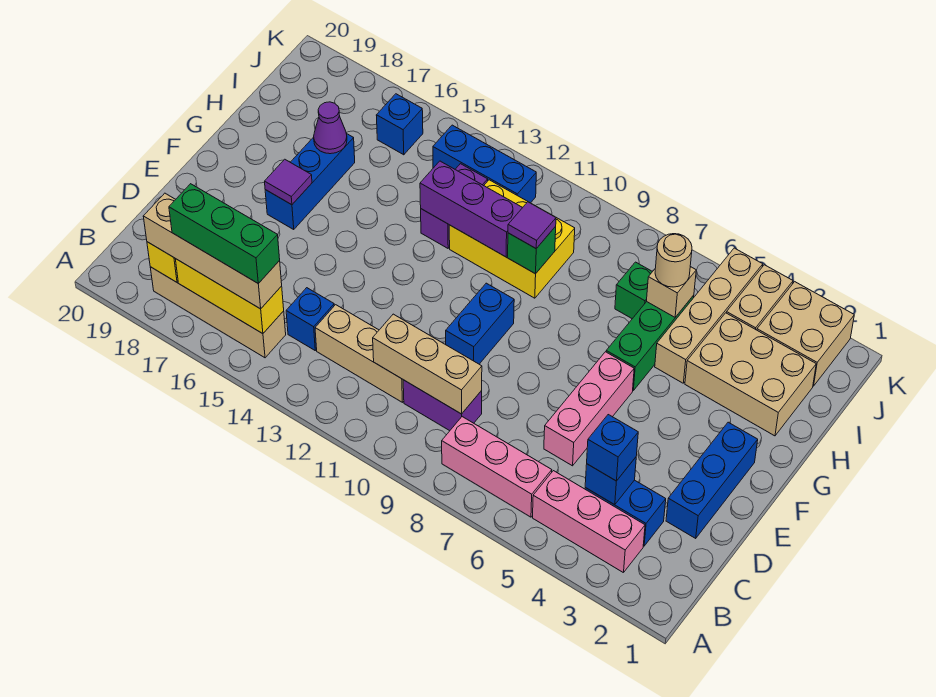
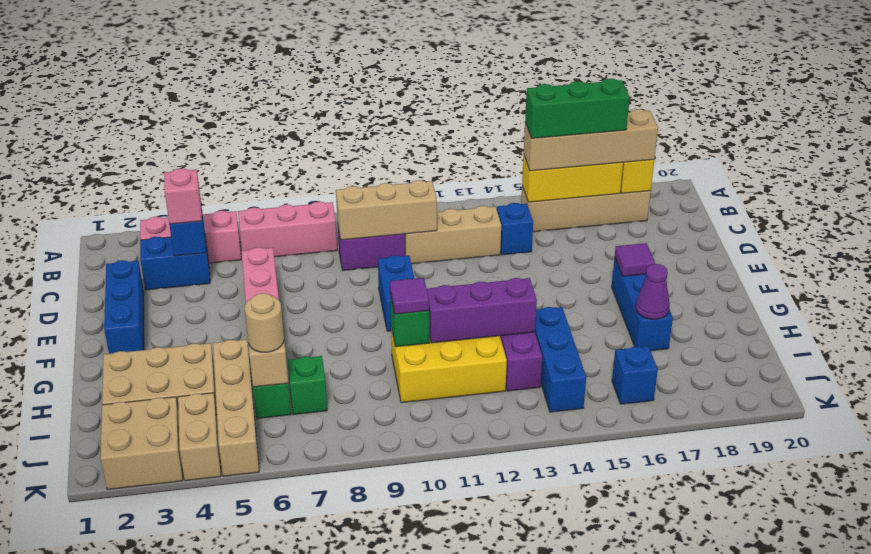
blue 1x1 brick [587,415,638,481] -> pink 1x1 brick [164,169,202,224]
blue 1x3 brick [433,125,536,203] -> blue 1x3 brick turned to [535,307,586,412]

